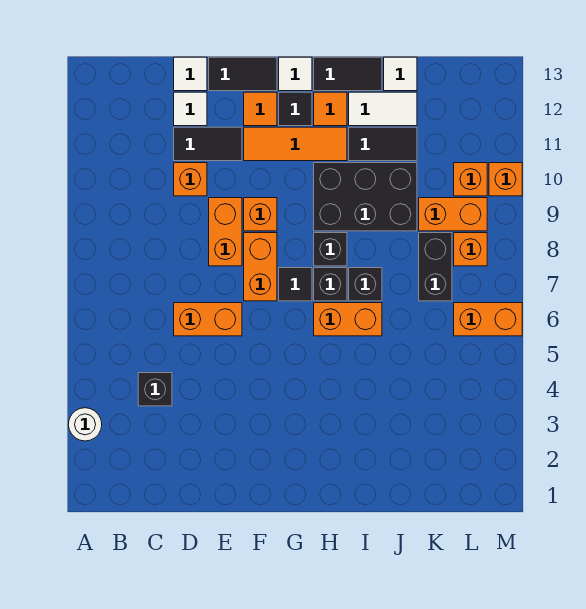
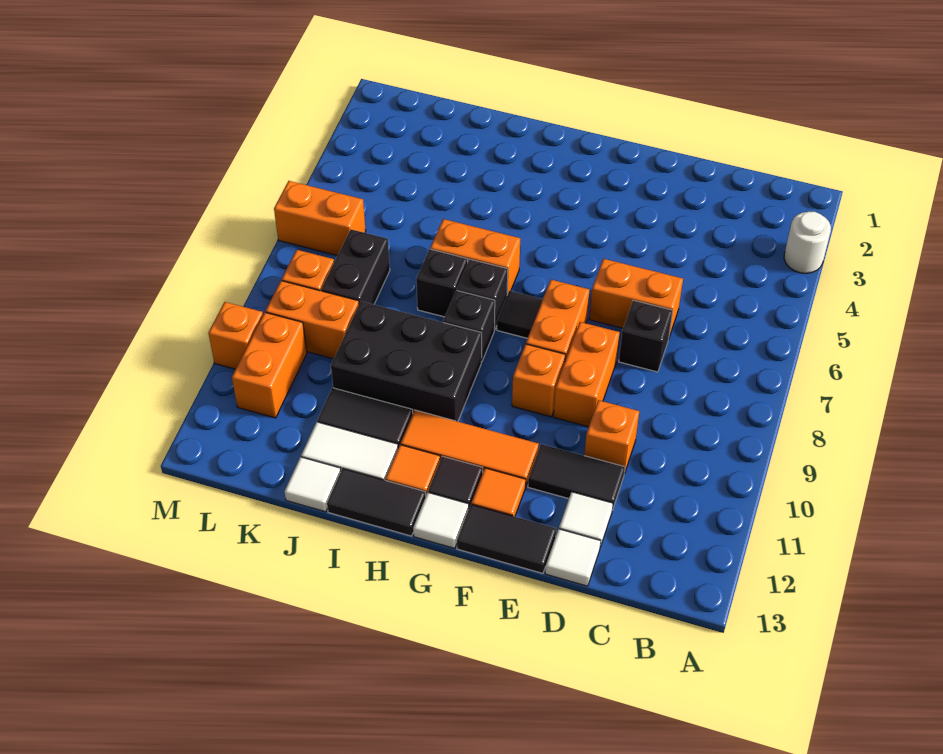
black 1x1 brick [138,373,172,406] -> black 1x1 brick moved to [619,300,673,372]
orange 1x1 brick [454,163,487,196] -> orange 1x2 brick [232,312,307,418]

